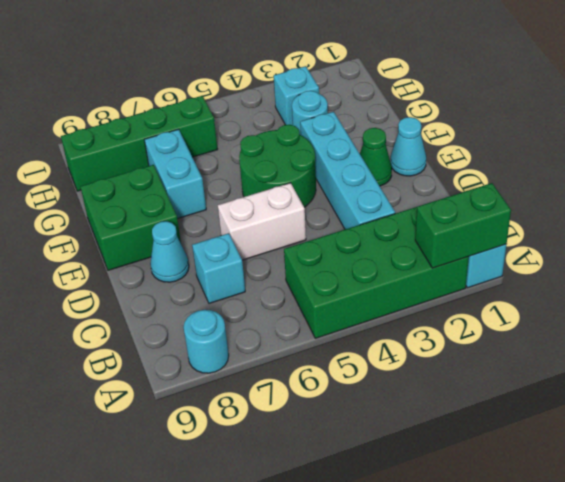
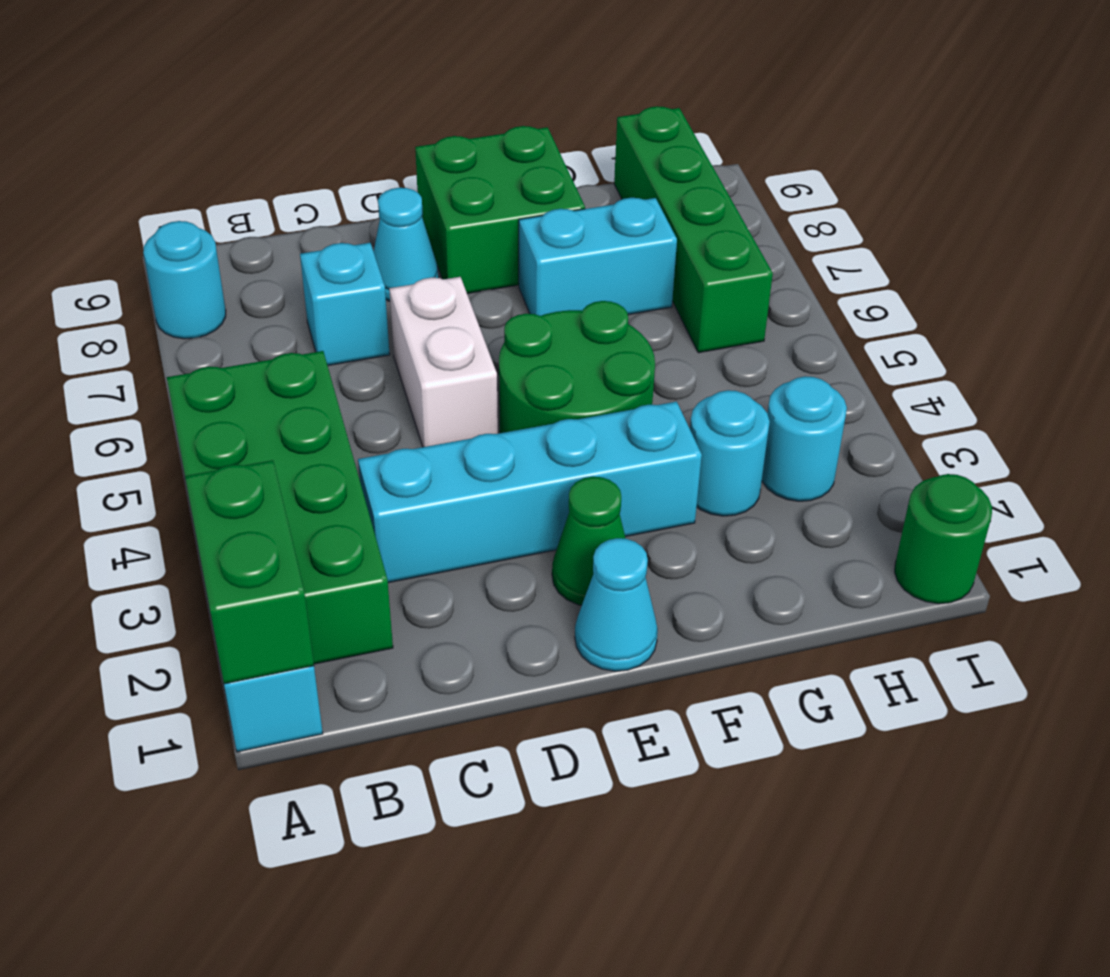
cyan 1x1 brick [274,66,319,125] -> cyan 1x1 round brick [762,376,847,501]
none -> green 1x1 round brick [895,474,992,604]

